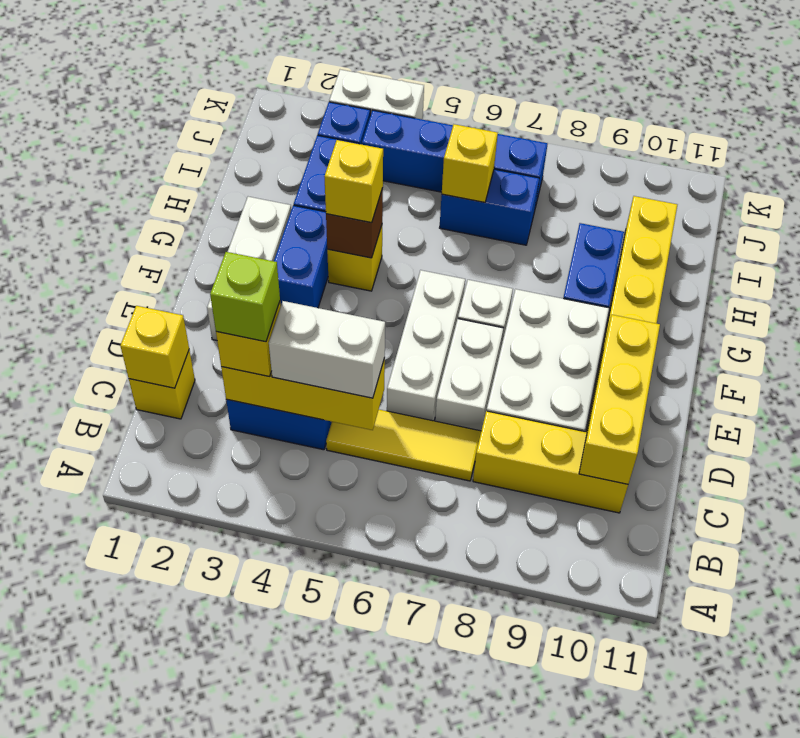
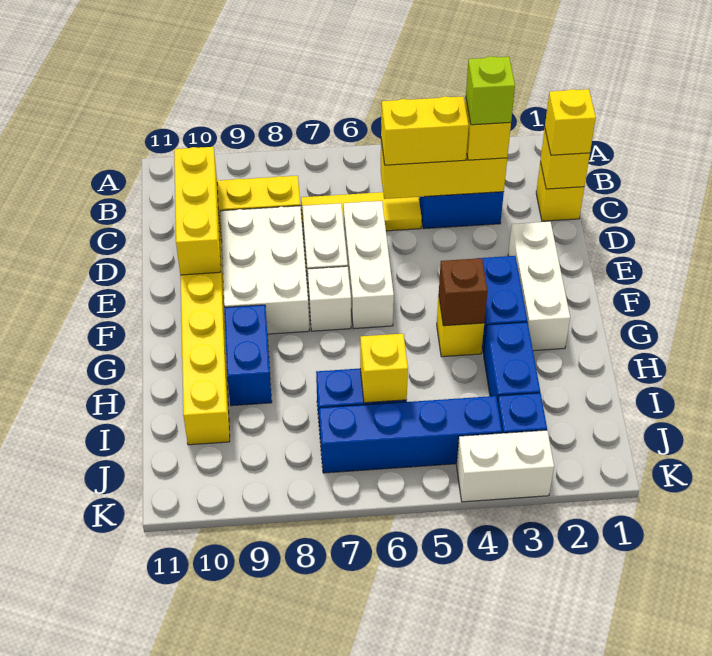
white 1x2 brick [269,301,385,398] -> yellow 1x2 brick [381,96,469,165]
yellow 1x1 brick [324,140,383,223] -> yellow 1x1 brick moved to [545,89,596,155]

